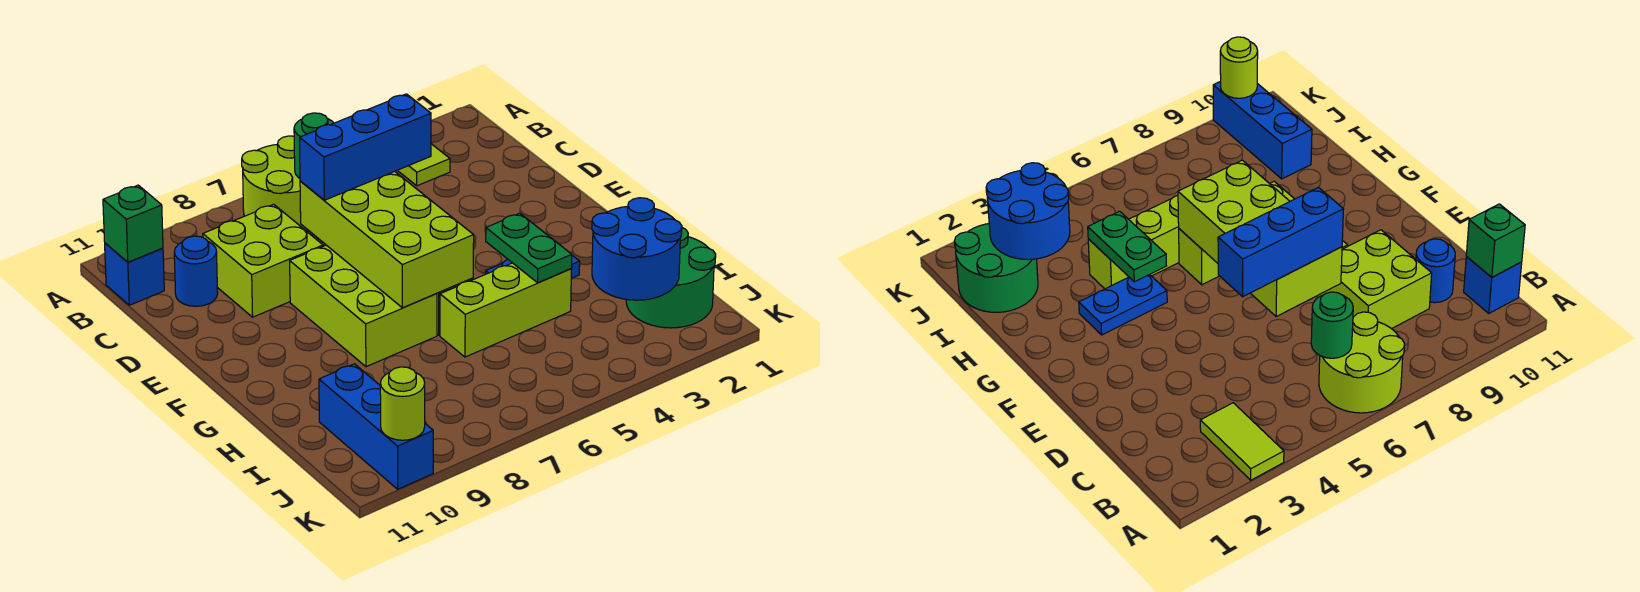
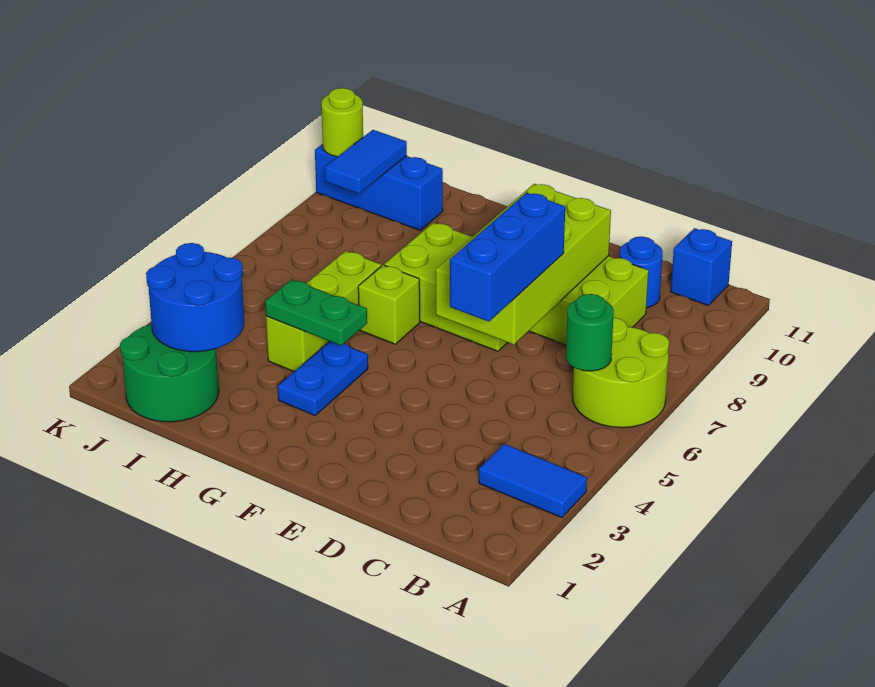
lime 1x2 tile [398,144,450,186] -> blue 1x2 tile [479,444,587,518]
green 1x1 brick [103,185,163,262] -> none
lime 2x4 brick [300,171,474,308] -> lime 2x4 brick turned to [436,184,611,345]
none -> blue 1x2 tile [325,130,407,194]

